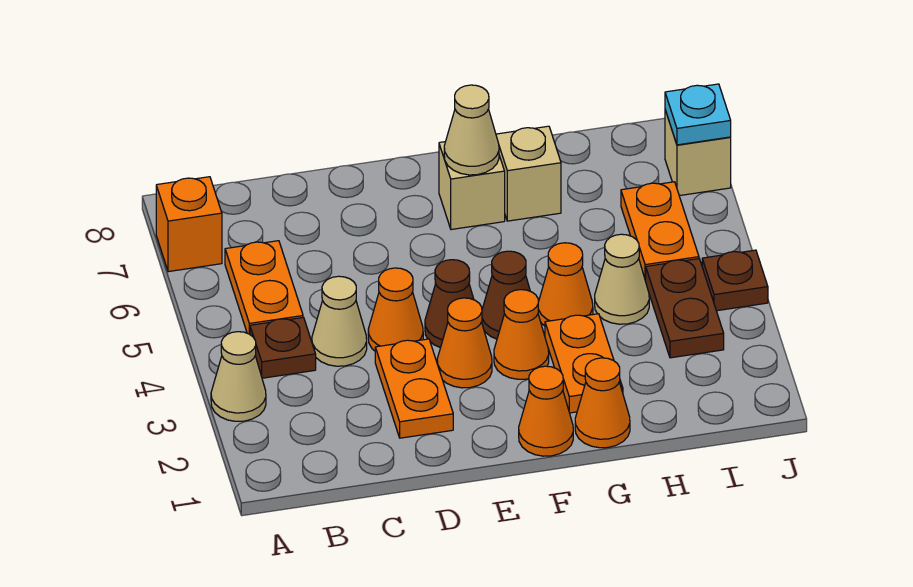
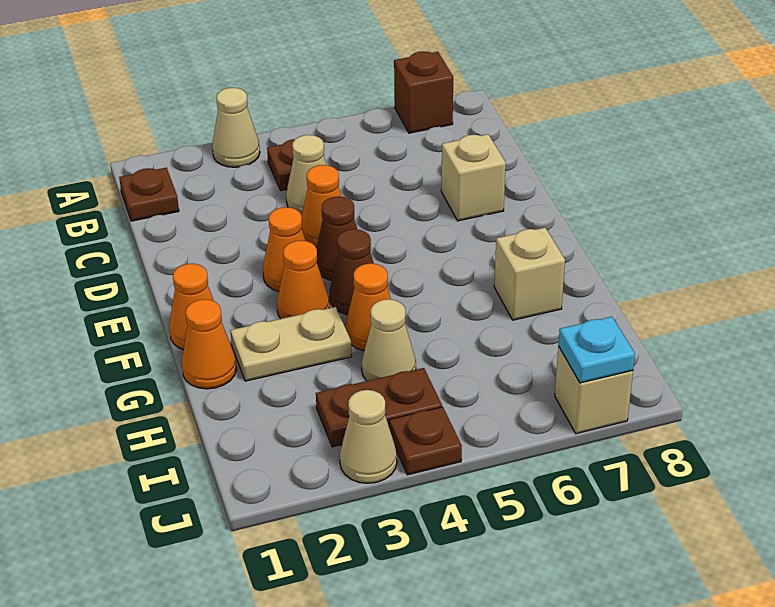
orange 1x1 brick [156,177,222,272] -> brown 1x1 brick [394,51,453,133]
none -> brown 1x1 plate [119,168,179,221]
orange 1x2 plate [225,241,303,334] -> none
orange 1x2 plate [375,339,453,438] -> none
tan 1x1 brick [439,142,505,230] -> tan 1x1 brick moved to [441,134,506,221]
tan 1x1 cone [444,85,499,175] -> tan 1x1 cone moved to [340,390,397,483]
orange 1x2 plate [545,314,623,413] -> tan 1x2 plate [230,307,352,381]
orange 1x2 plate [621,182,699,281] -> none

